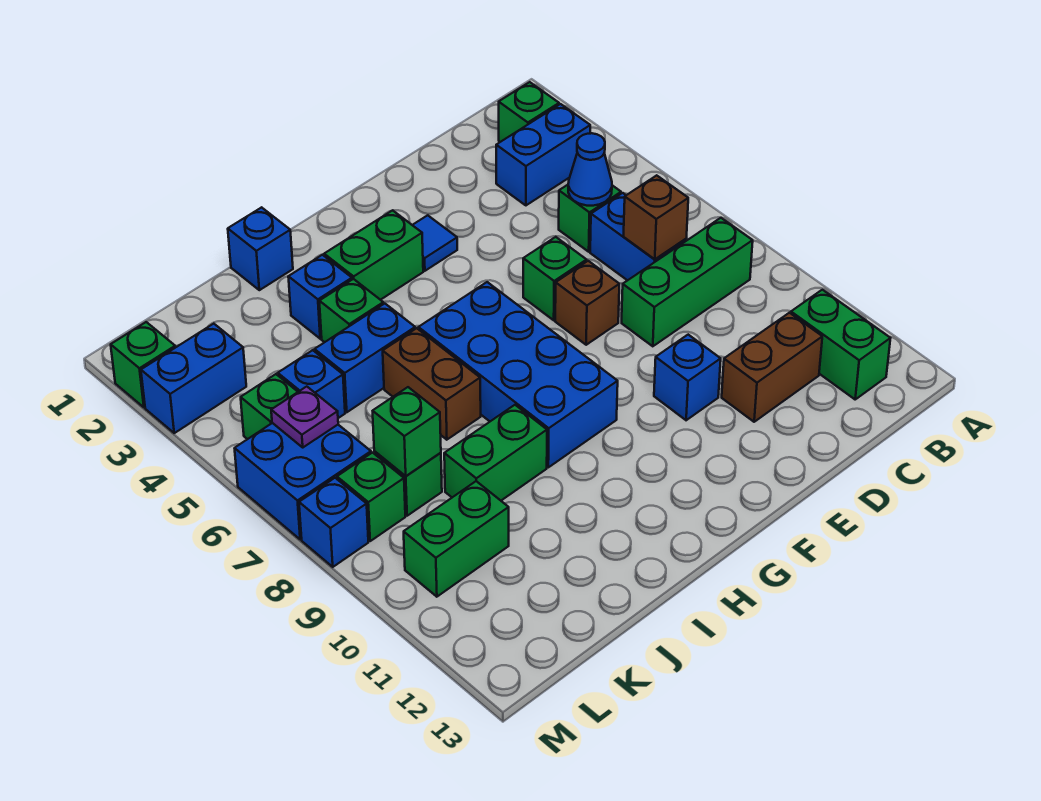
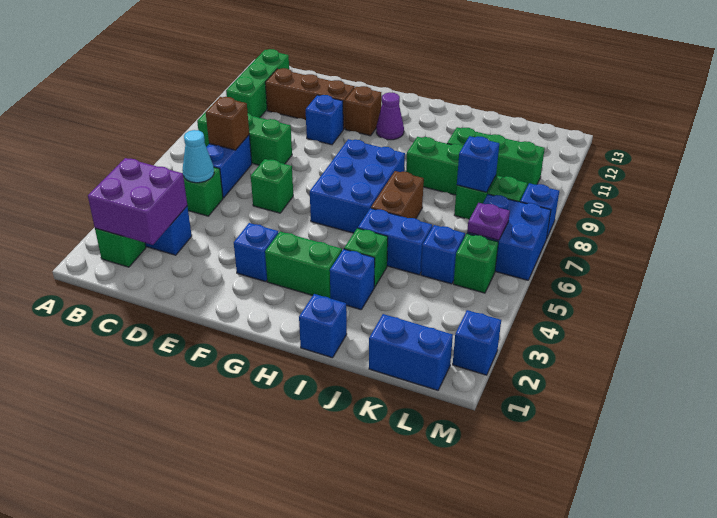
none -> purple 2x2 brick [88,158,187,245]
green 1x2 brick [791,290,890,399] -> green 1x3 brick [226,49,289,118]
blue 1x1 cone [568,133,612,206] -> cyan 1x1 cone [183,130,214,183]
brown 1x2 brick [722,313,822,422] -> brown 1x3 brick [265,68,355,129]
brown 1x1 brick [555,261,619,345] -> brown 1x1 brick moved to [345,86,381,136]
blue 1x1 tile [413,215,457,271] -> blue 1x1 brick [234,223,278,282]
blue 2x4 brick [418,282,618,467] -> blue 2x3 brick [310,139,405,233]
none -> purple 1x1 cone [376,92,404,140]
green 1x1 brick [373,387,441,476] -> blue 1x1 brick [457,136,499,192]
green 1x2 brick [404,481,509,597] -> green 1x3 brick [447,127,545,186]
blue 1x2 brick [141,324,246,433] -> blue 1x2 brick moved to [369,314,453,390]
green 1x1 brick [111,322,175,407] -> blue 1x1 brick [453,310,501,375]

